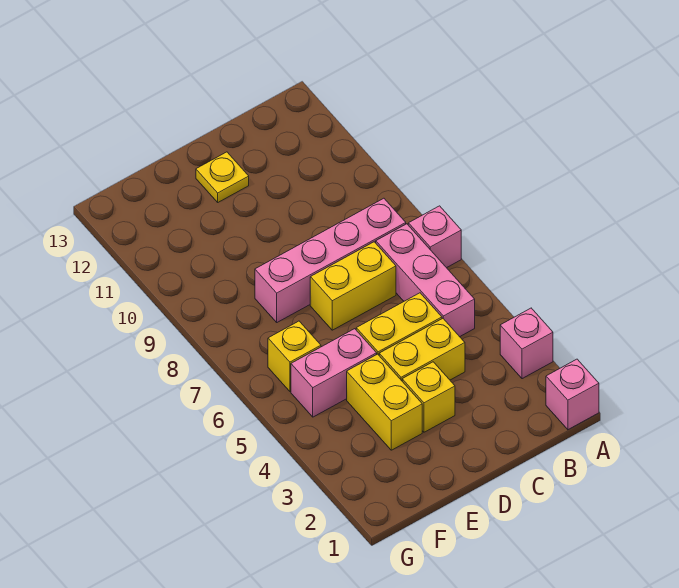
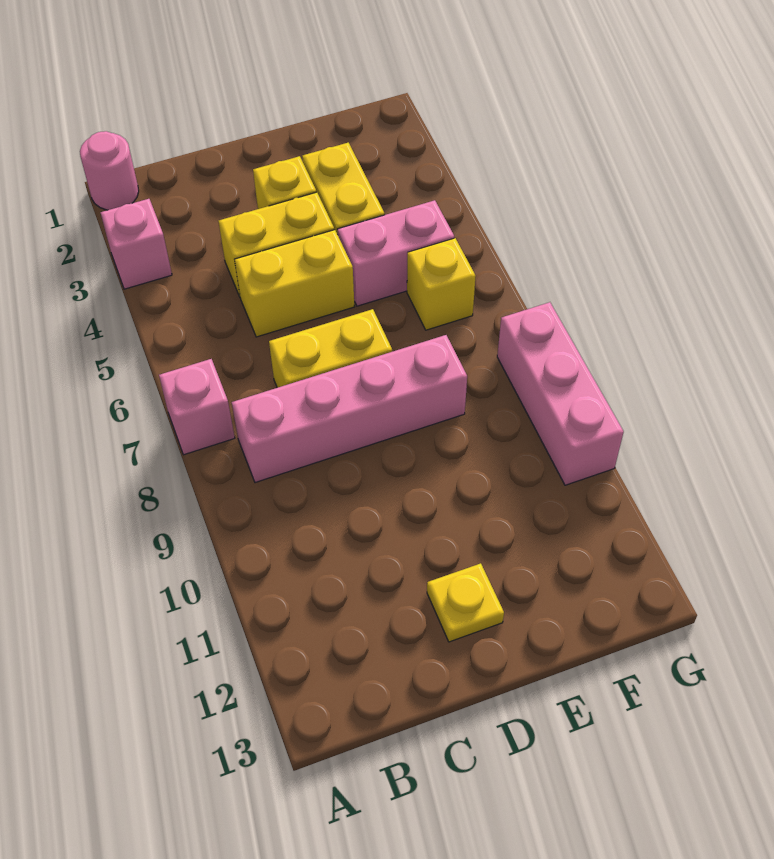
pink 1x1 brick [546,359,599,430] -> pink 1x1 round brick [80,131,139,210]
pink 1x3 brick [376,224,475,337] -> pink 1x3 brick moved to [497,302,624,485]

